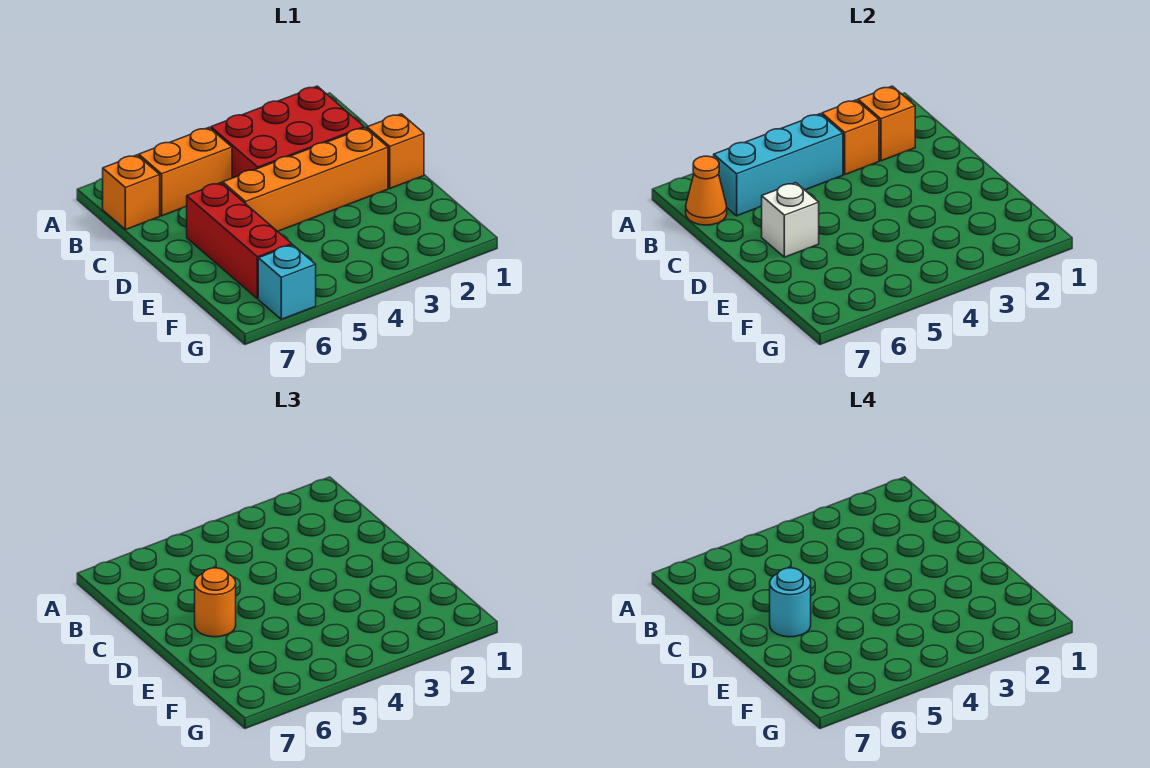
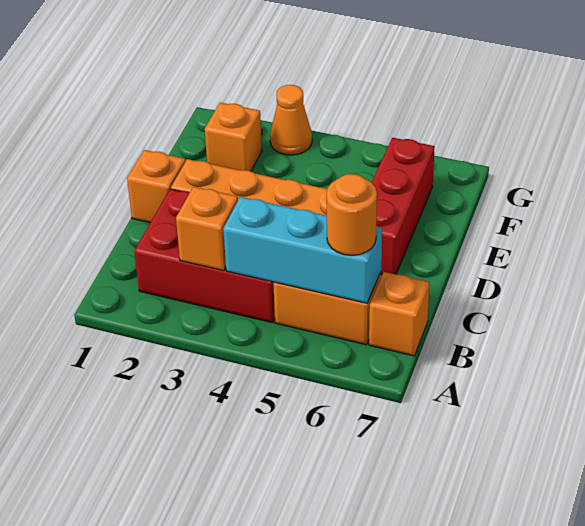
orange 1x1 brick [858,86,915,161] -> orange 1x1 brick moved to [205,103,262,171]
orange 1x1 cone [686,156,727,225] -> orange 1x1 cone moved to [270,85,312,155]
white 1x1 brick [762,183,819,257] -> none
orange 1x1 round brick [195,568,236,637] -> orange 1x1 round brick moved to [327,174,377,255]
cyan 1x1 round brick [770,568,811,637] -> none
cyan 1x1 brick [258,245,316,319] -> none

